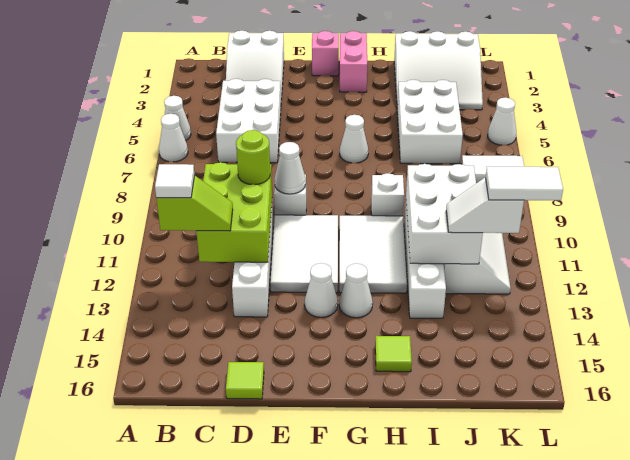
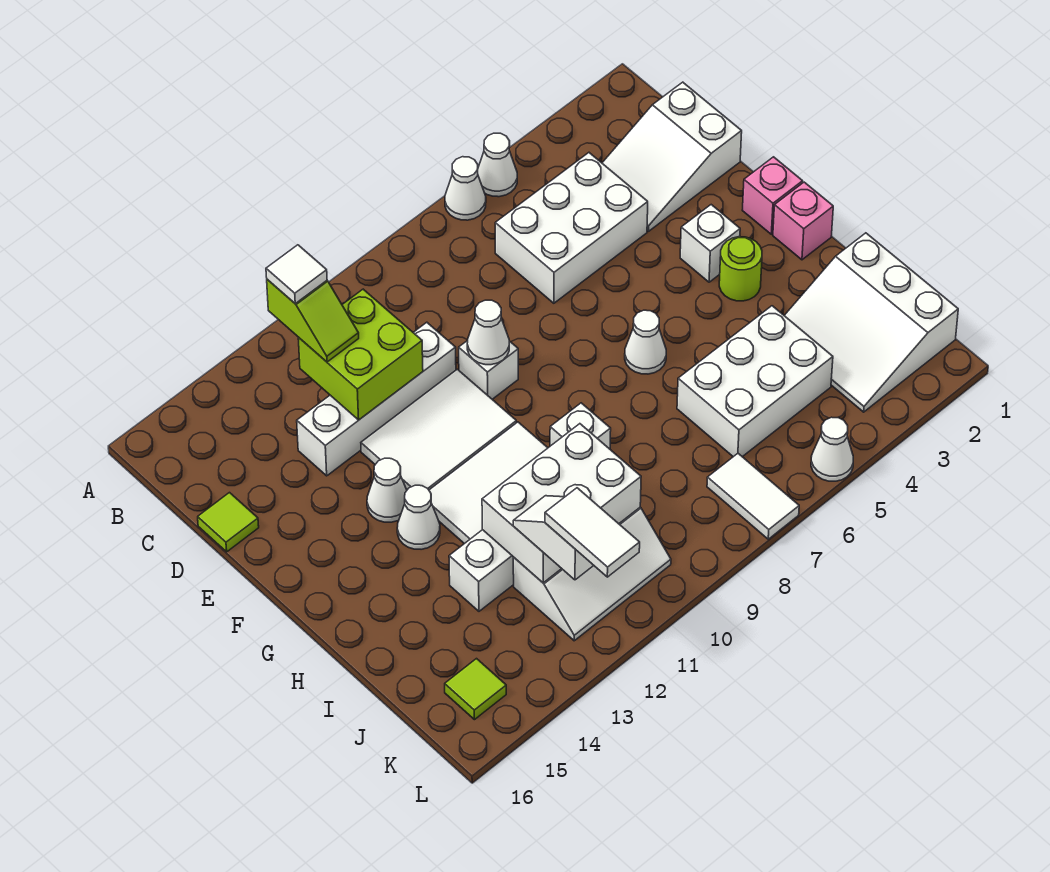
lime 2x3 brick [196,162,272,262] -> lime 2x2 brick [298,289,423,420]
lime 1x1 round brick [236,130,270,185] -> lime 1x1 round brick moved to [719,237,762,301]
none -> white 1x1 brick [680,205,740,282]
pink 1x2 brick [340,31,367,92] -> pink 1x1 brick [773,182,833,260]
lime 1x1 tile [375,336,412,372] -> lime 1x1 tile moved to [445,659,506,720]

